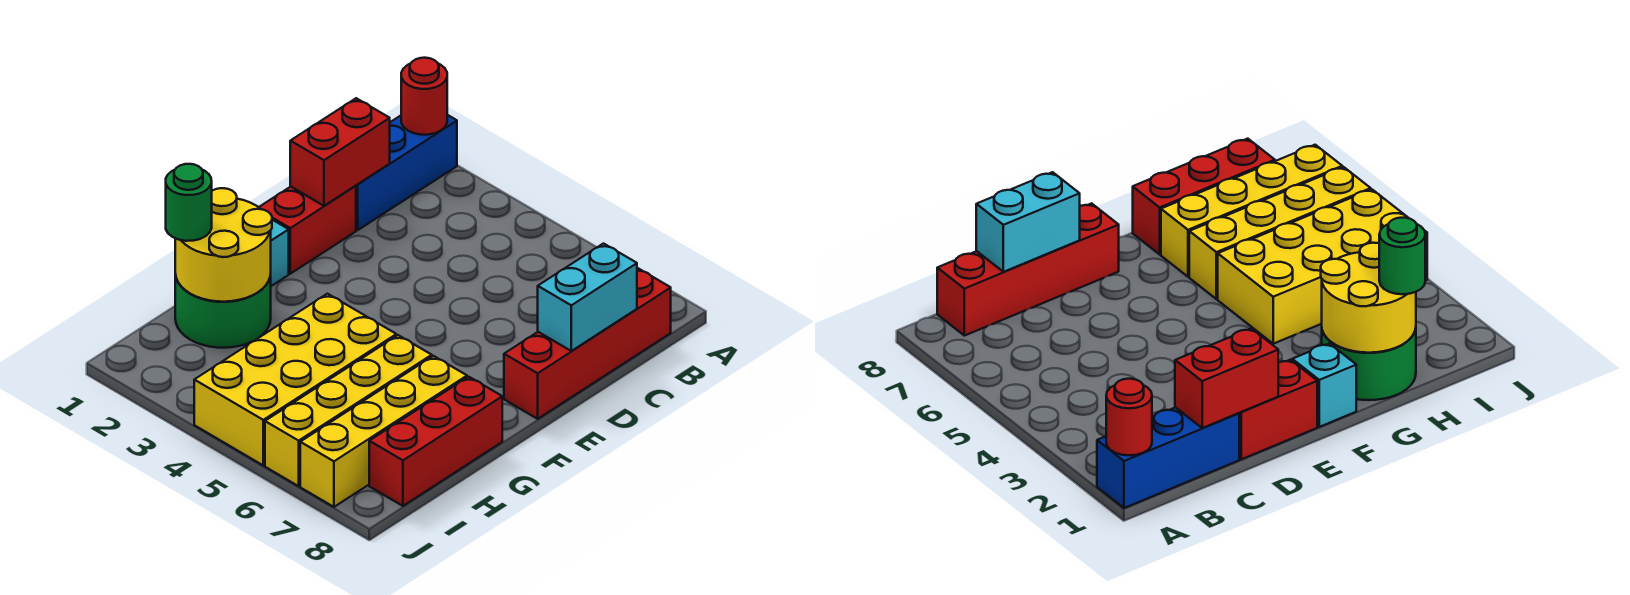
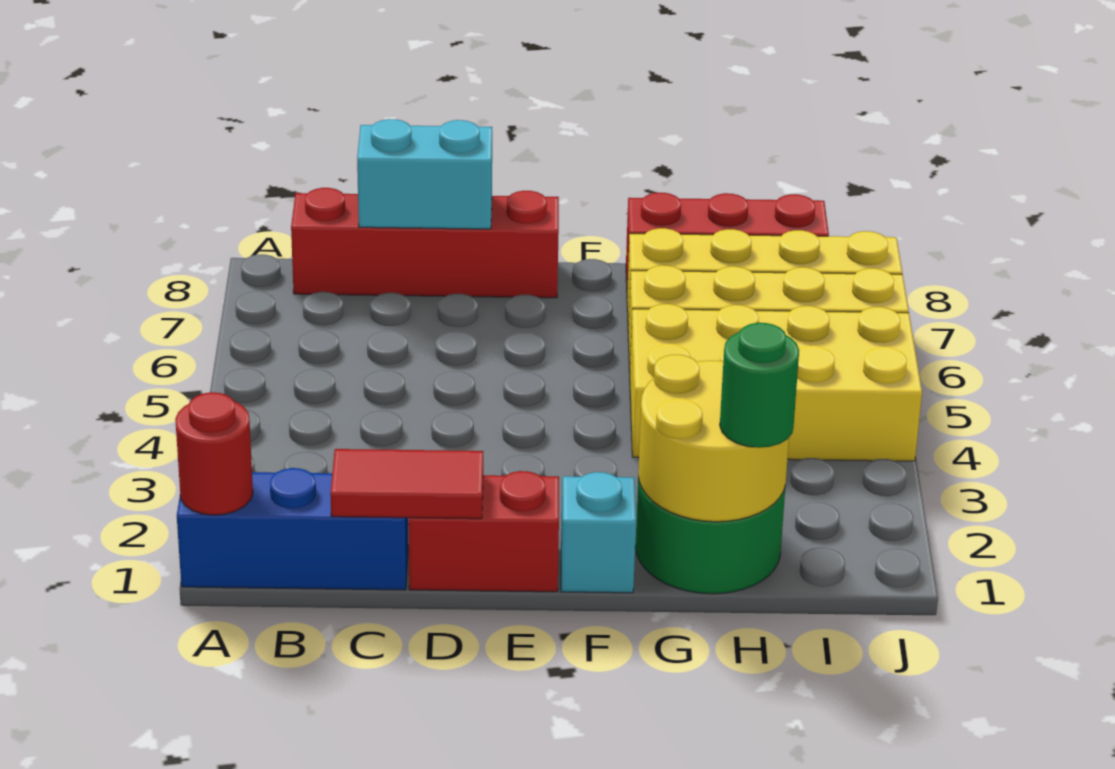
red 1x2 brick [290,98,390,206] -> red 1x2 tile [330,449,483,519]

